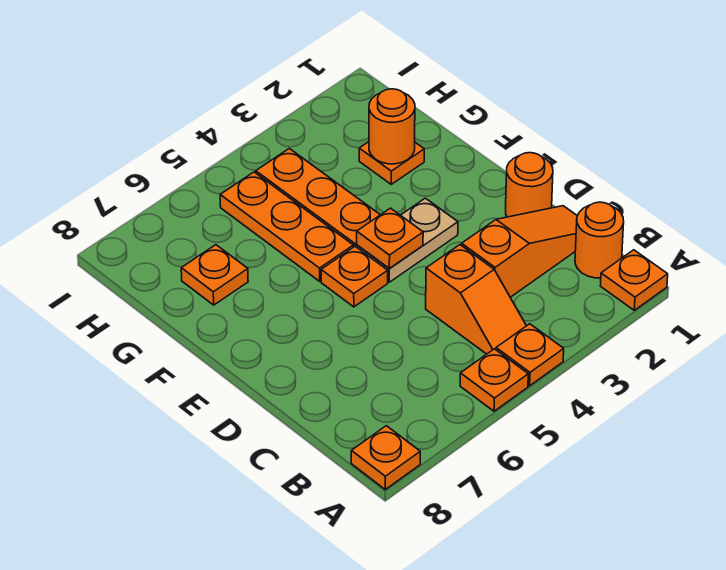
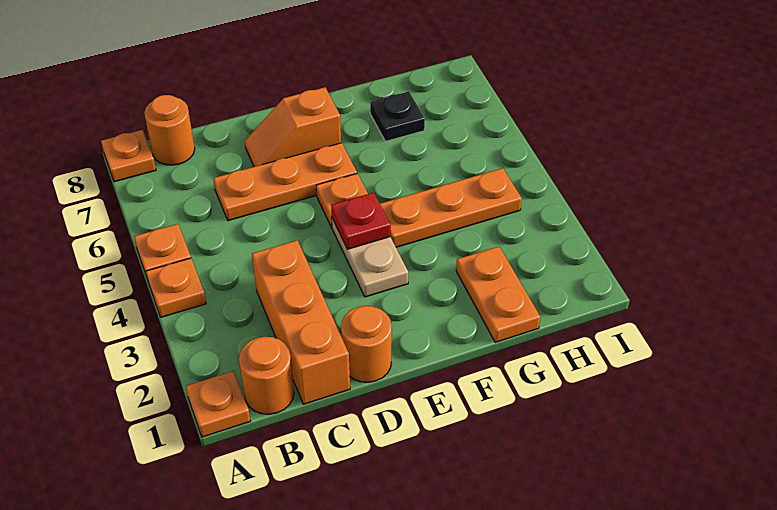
orange 1x2 slope [426,245,526,354] -> orange 1x2 slope moved to [245,87,341,167]
orange 1x3 slope [462,206,577,297] -> orange 1x3 brick [252,240,350,404]
orange 1x1 plate [357,208,423,268] -> red 1x1 plate [331,193,391,249]
orange 1x3 plate [220,172,353,281] -> orange 1x3 plate moved to [213,143,357,221]
orange 1x1 plate [359,142,424,184] -> orange 1x2 plate [456,247,540,342]
orange 1x1 round brick [369,89,415,164] -> orange 1x1 round brick moved to [144,95,195,165]
orange 1x1 plate [181,245,248,305] -> black 1x1 plate [370,92,425,141]

